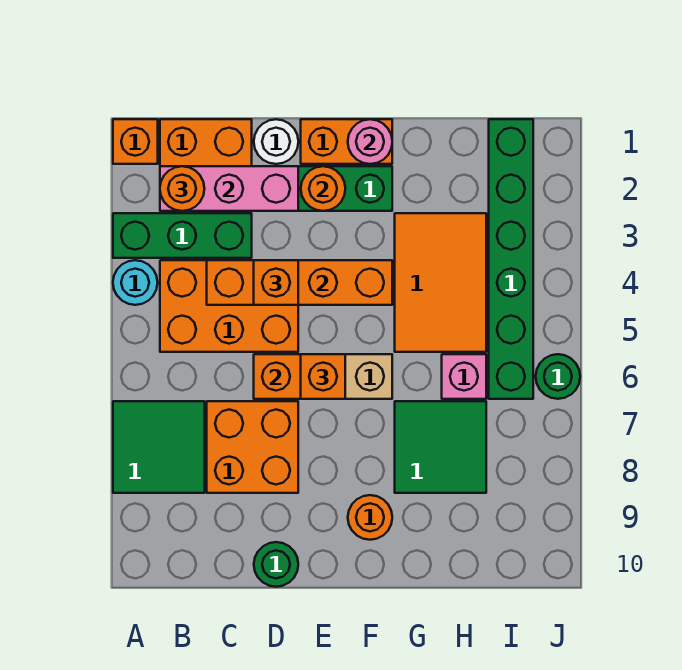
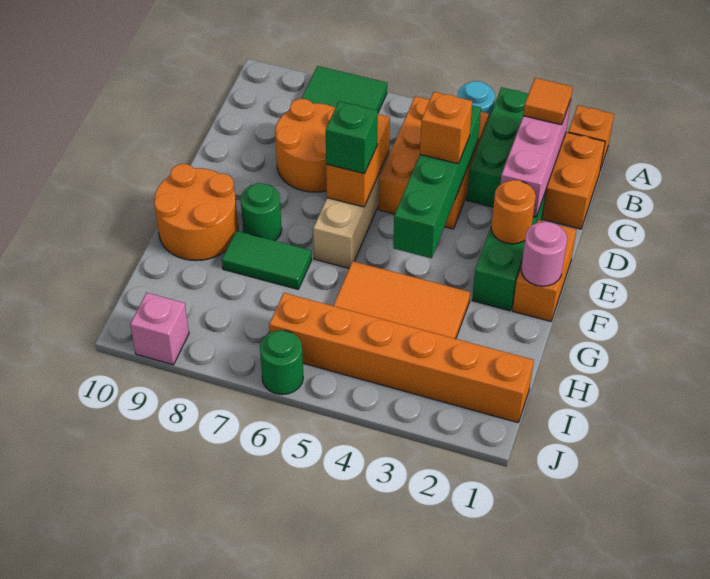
orange 1x1 round brick [160,166,205,211] -> orange 1x1 tile [523,78,573,125]
orange 1x4 brick [207,260,392,305] -> green 1x4 brick [393,105,481,258]
orange 2x2 brick [207,401,298,493] -> orange 2x2 round brick [275,99,335,192]
white 1x1 round brick [254,119,298,164] -> none
green 1x1 round brick [254,542,298,587] -> green 1x1 round brick moved to [241,183,282,241]
orange 1x1 brick [301,354,345,399] -> green 1x1 brick [326,101,378,174]
orange 1x1 round brick [348,495,392,540] -> orange 2x2 round brick [154,164,238,261]
green 2x2 tile [395,401,486,493] -> green 1x2 tile [222,231,312,289]
pink 1x1 brick [442,354,486,399] -> pink 1x1 brick moved to [130,293,189,365]
green 1x6 brick [489,119,533,399] -> orange 1x6 brick [269,293,534,423]

